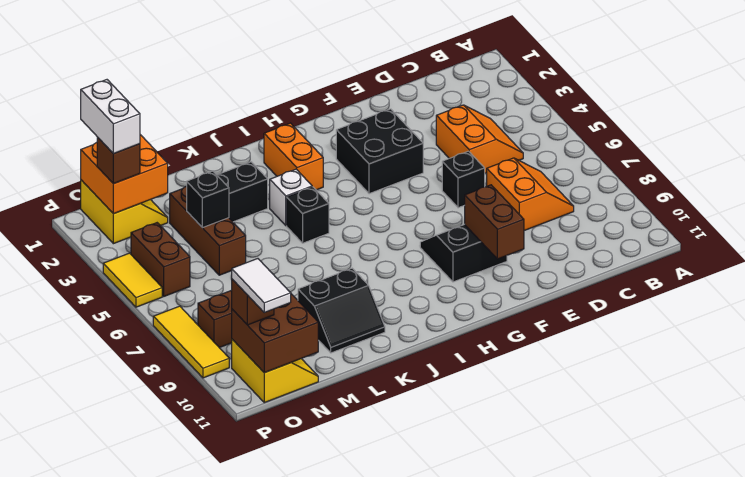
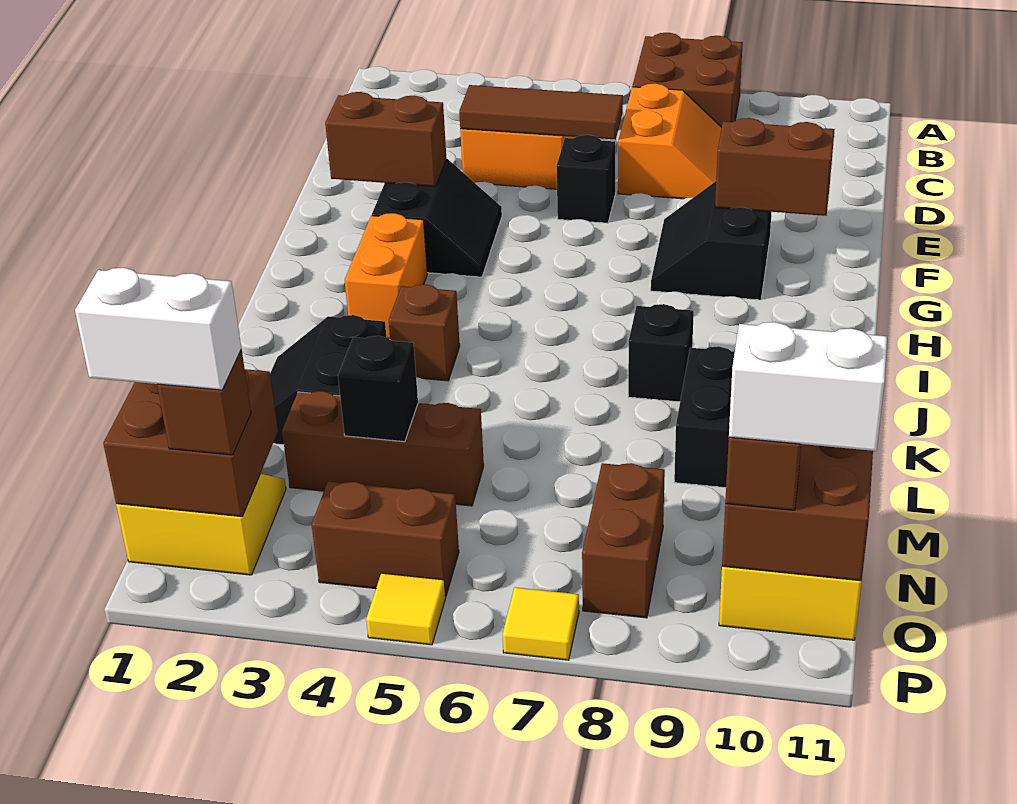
none -> brown 2x2 brick [633,33,743,127]
orange 2x2 slope [487,158,574,231] -> orange 2x2 slope turned to [618,83,722,199]
none -> brown 1x3 tile [459,85,623,140]
none -> brown 1x2 brick [325,92,446,187]
black 2x2 brick [336,109,423,194] -> black 2x2 slope [372,159,502,277]
orange 1x2 brick [264,123,323,190] -> orange 1x2 brick turned to [345,213,427,339]
white 1x1 brick [270,169,312,226] -> brown 1x1 brick [389,284,460,381]
black 1x1 brick [287,187,329,243] -> black 1x1 brick moved to [628,304,694,402]
orange 2x2 brick [81,135,168,214] -> brown 2x2 brick [103,369,278,517]
white 1x2 tile [232,259,291,312] -> white 1x2 brick [729,322,887,451]
yellow 1x2 tile [103,253,162,307] -> yellow 1x1 tile [366,573,446,645]
yellow 1x3 tile [153,306,229,378] -> yellow 1x1 tile [503,587,579,660]

